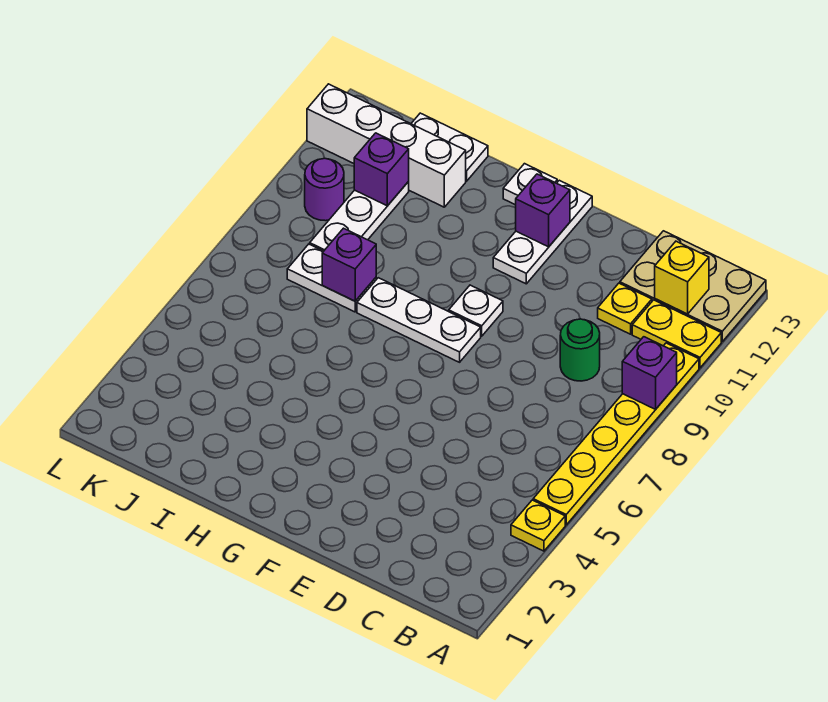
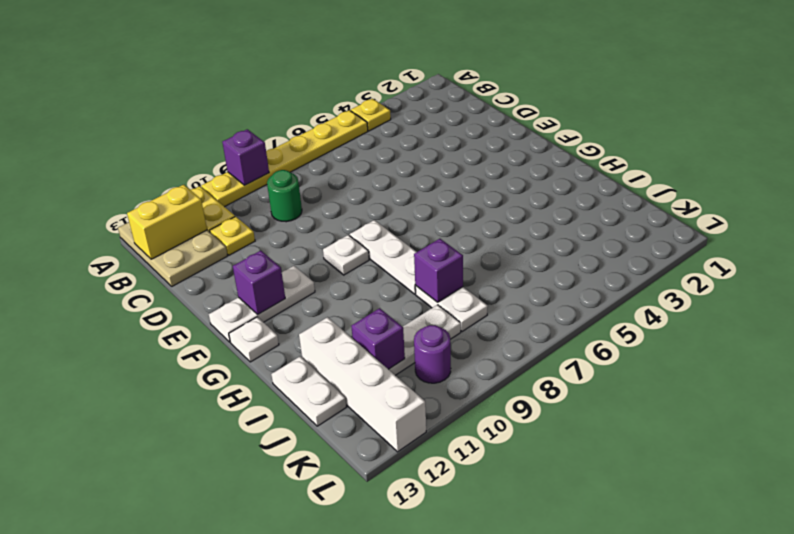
yellow 1x1 brick [655,241,709,314] -> yellow 1x2 brick [127,185,207,259]

